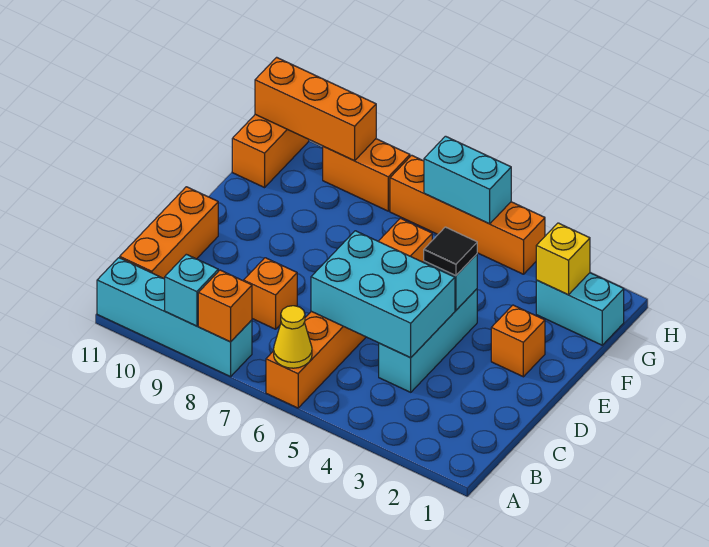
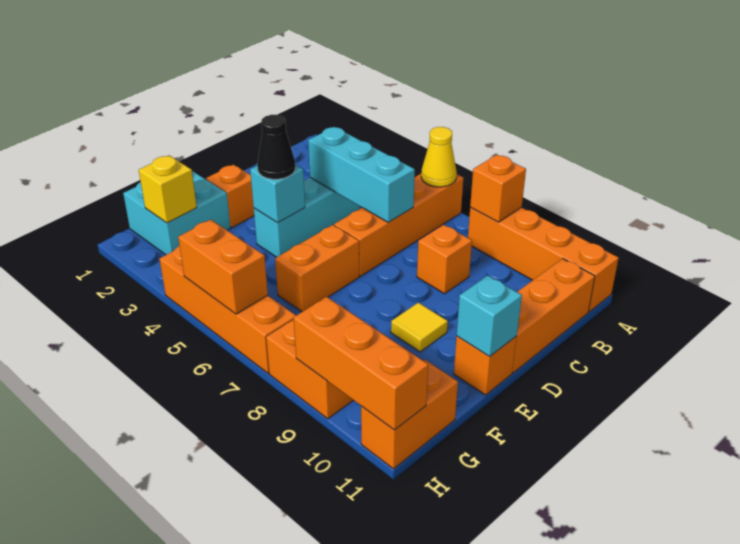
cyan 1x4 brick [97,258,252,377] -> orange 1x4 brick [468,207,618,312]
cyan 1x1 brick [165,254,218,326] -> cyan 1x1 brick moved to [457,276,522,357]
cyan 2x3 brick [311,231,455,357] -> cyan 1x3 brick [308,127,415,223]
black 1x1 tile [424,227,477,276] -> black 1x1 cone [257,115,295,179]
none -> yellow 1x1 tile [391,303,448,352]
none -> orange 1x1 brick [454,336,517,395]
cyan 1x2 brick [536,273,624,345] -> cyan 2x2 brick [123,171,231,255]
cyan 1x2 brick [424,136,511,224] -> orange 1x2 brick [178,220,268,314]

